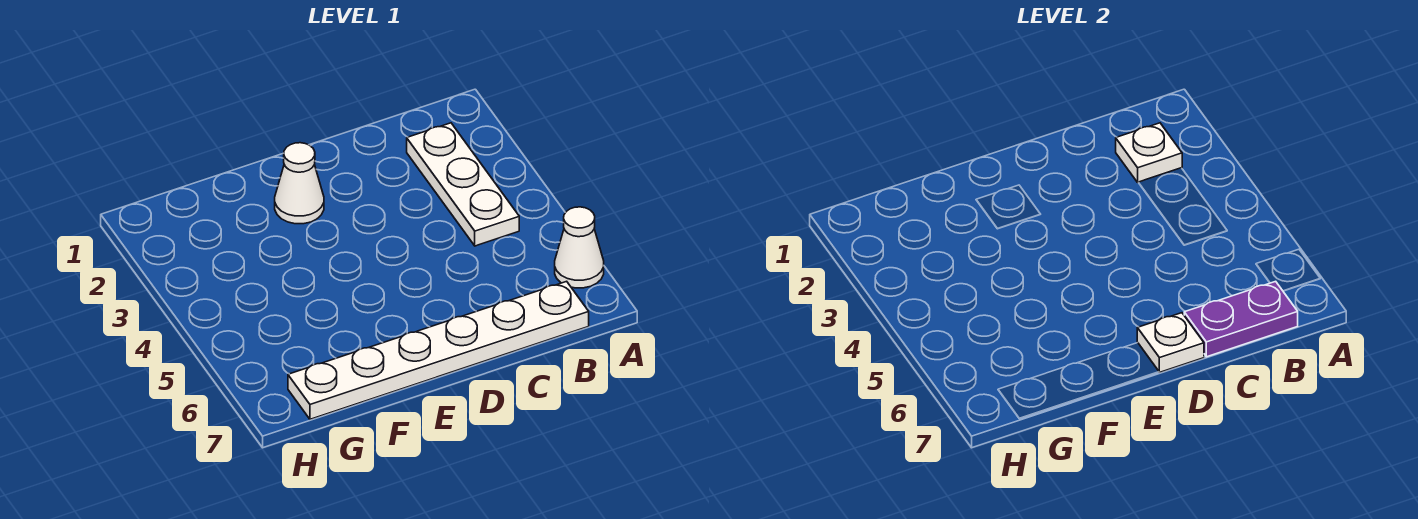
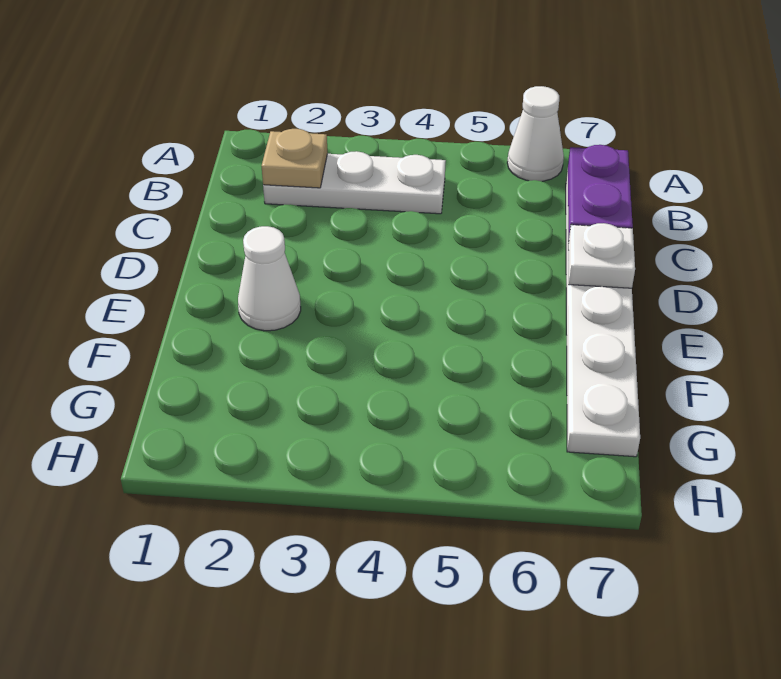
white 1x1 plate [1116,123,1182,182] -> tan 1x1 plate [262,129,328,188]

